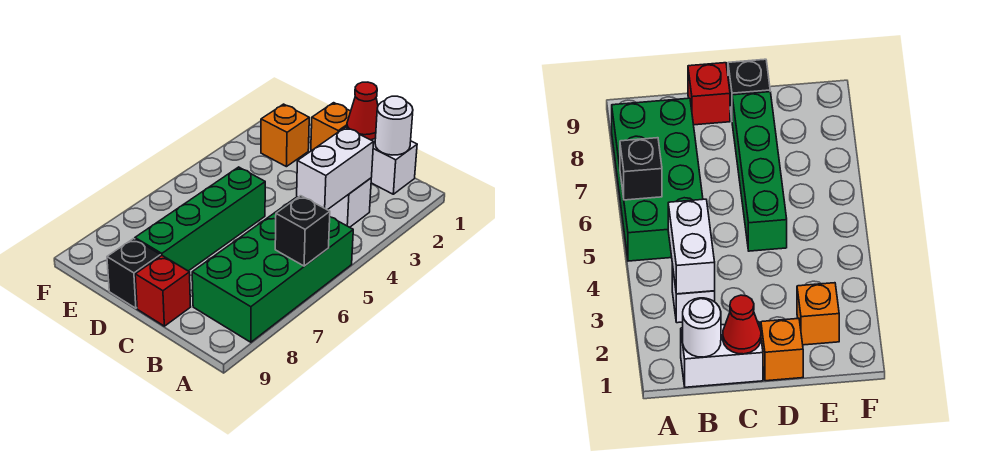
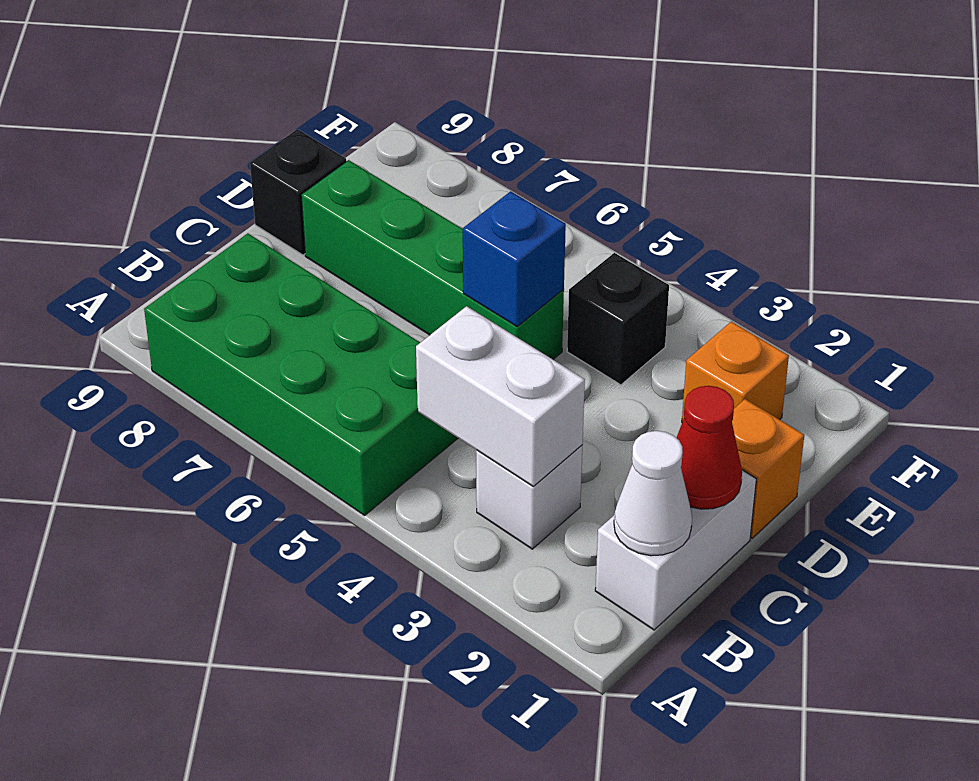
black 1x1 brick [275,196,330,266] -> black 1x1 brick moved to [567,253,669,385]
white 1x1 round brick [375,96,413,155] -> white 1x1 cone [614,431,692,556]
red 1x1 brick [135,256,191,326] -> none
none -> blue 1x1 brick [463,191,566,326]

